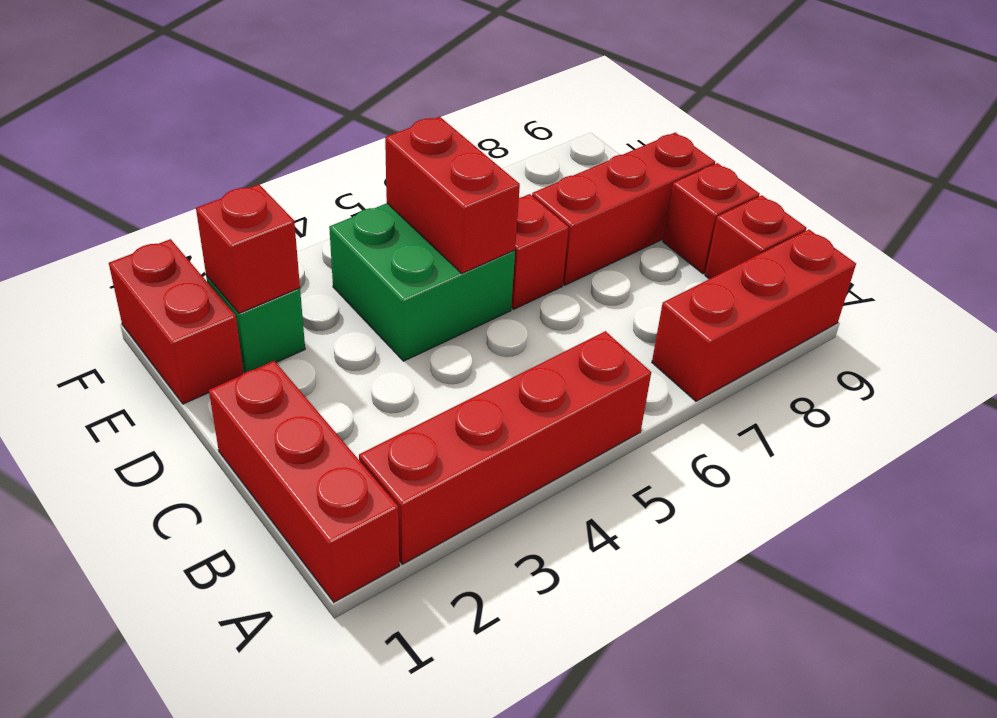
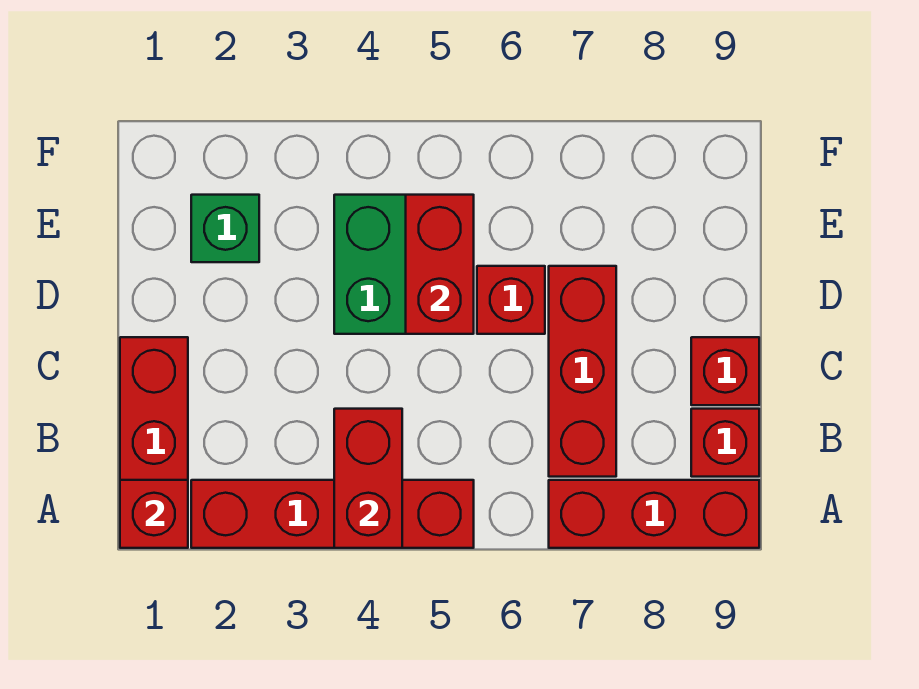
red 1x3 brick [532,133,715,285] -> red 1x3 brick turned to [549,266,616,477]
red 1x2 brick [109,239,244,404] -> red 1x2 brick moved to [334,409,402,548]
red 1x1 brick [196,184,300,313] -> red 1x1 brick moved to [120,480,188,548]

